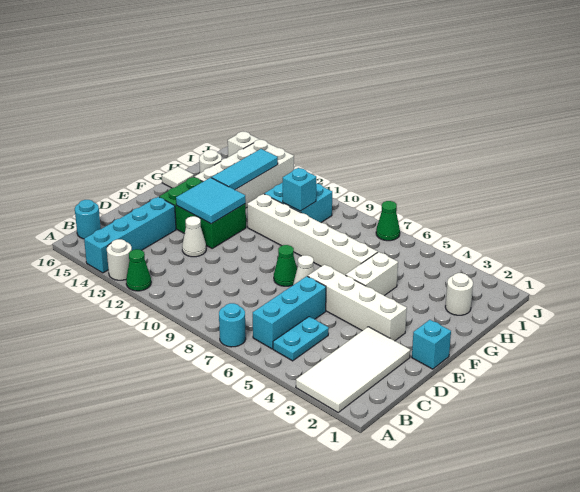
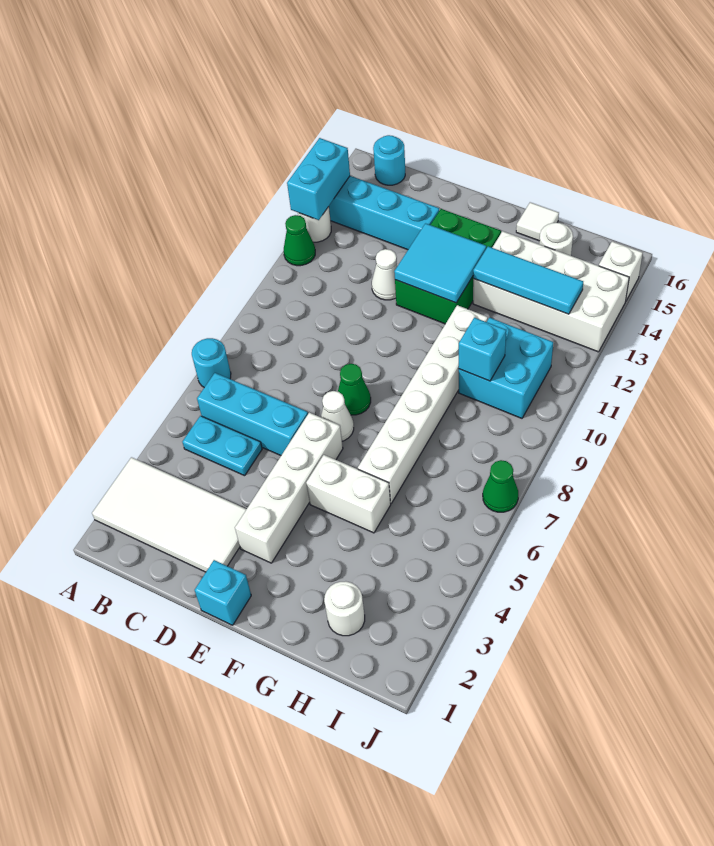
none -> cyan 1x2 brick [287,138,350,220]

